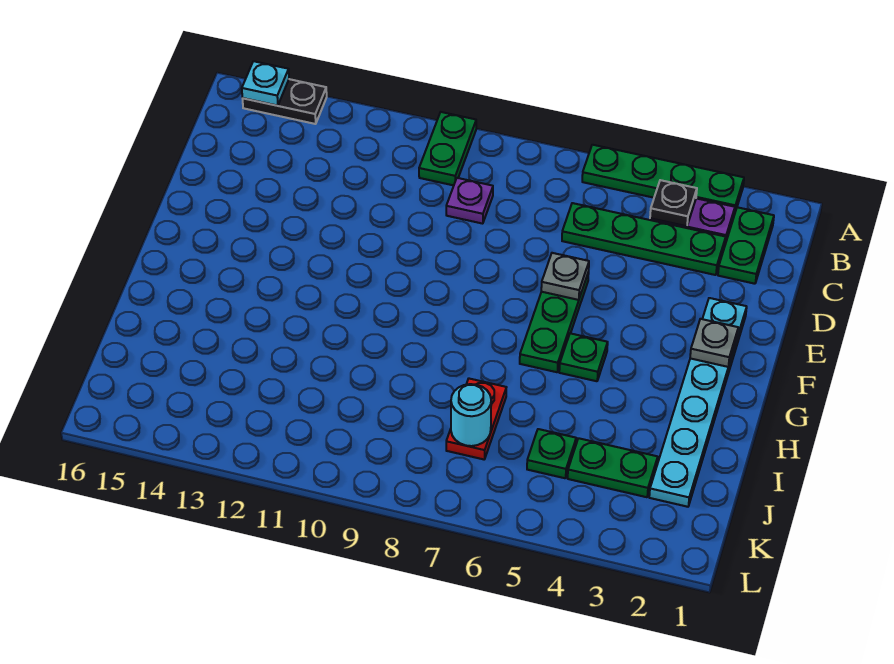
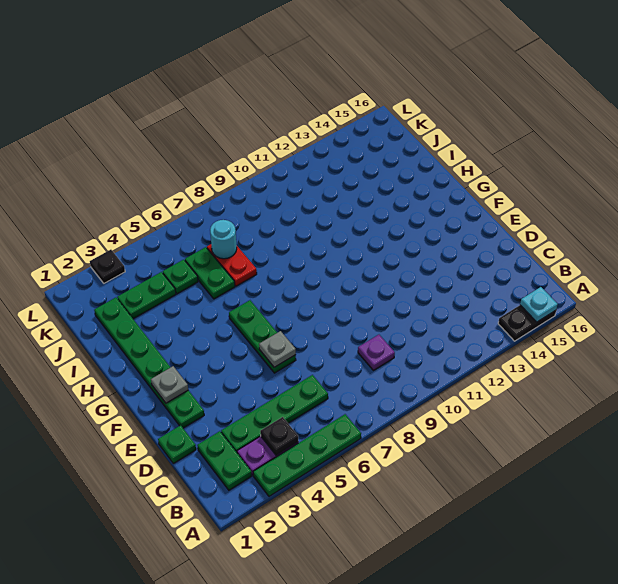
green 1x2 plate [419,112,476,185] -> green 1x2 plate moved to [185,247,235,299]
cyan 1x6 plate [649,298,747,507] -> green 1x6 plate [94,298,204,428]
green 1x1 plate [559,333,608,381] -> green 1x1 plate moved to [158,425,196,463]
none -> black 1x1 plate [90,250,125,283]

